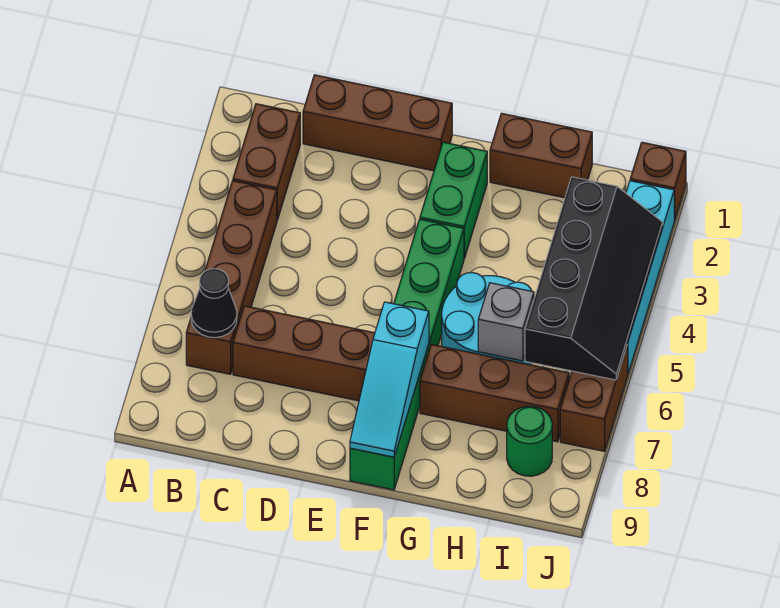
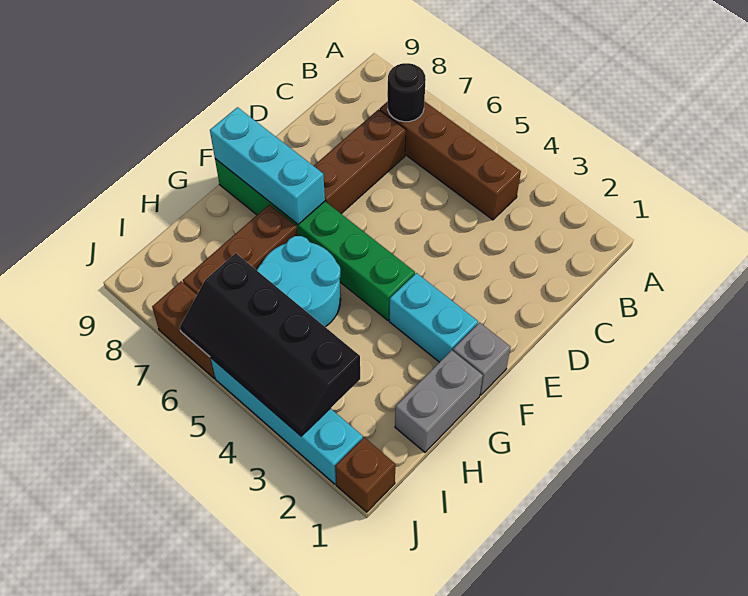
brown 1x2 brick [233,104,300,220] -> none
black 1x1 cone [191,269,237,338] -> black 1x1 round brick [388,63,426,122]
brown 1x3 brick [303,75,452,171] -> none
green 1x2 brick [420,142,487,259] -> cyan 1x2 brick [389,273,478,362]
cyan 1x3 slope [350,302,429,457] -> cyan 1x3 brick [210,107,325,224]
brown 1x2 brick [490,113,592,198] -> grey 1x2 brick [395,350,483,452]
grey 1x1 brick [478,283,534,361] -> grey 1x1 brick moved to [453,323,510,395]
green 1x1 round brick [507,406,552,476] -> none

